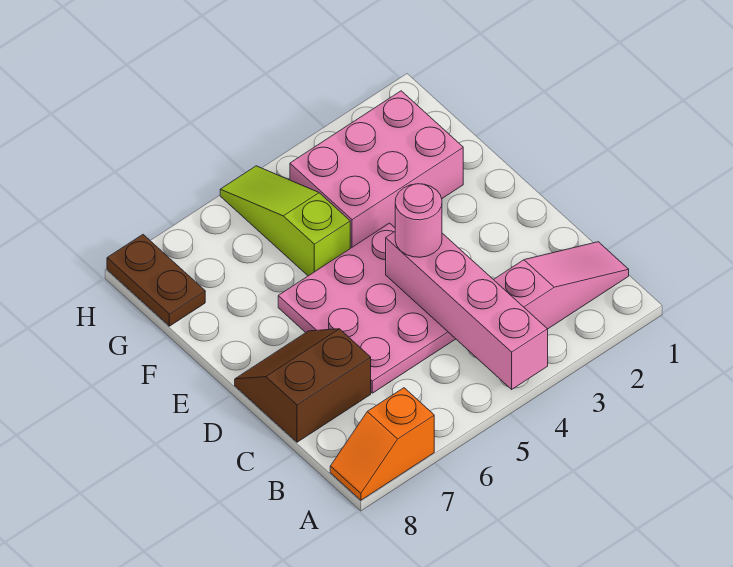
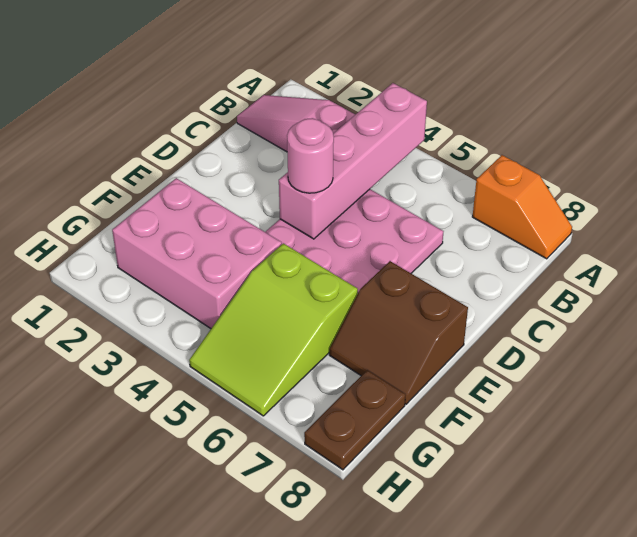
brown 2x2 slope [235,329,371,442] -> brown 2x2 slope moved to [329,261,468,404]
lime 1x3 slope [220,166,350,276] -> lime 2x3 slope [189,243,358,416]

